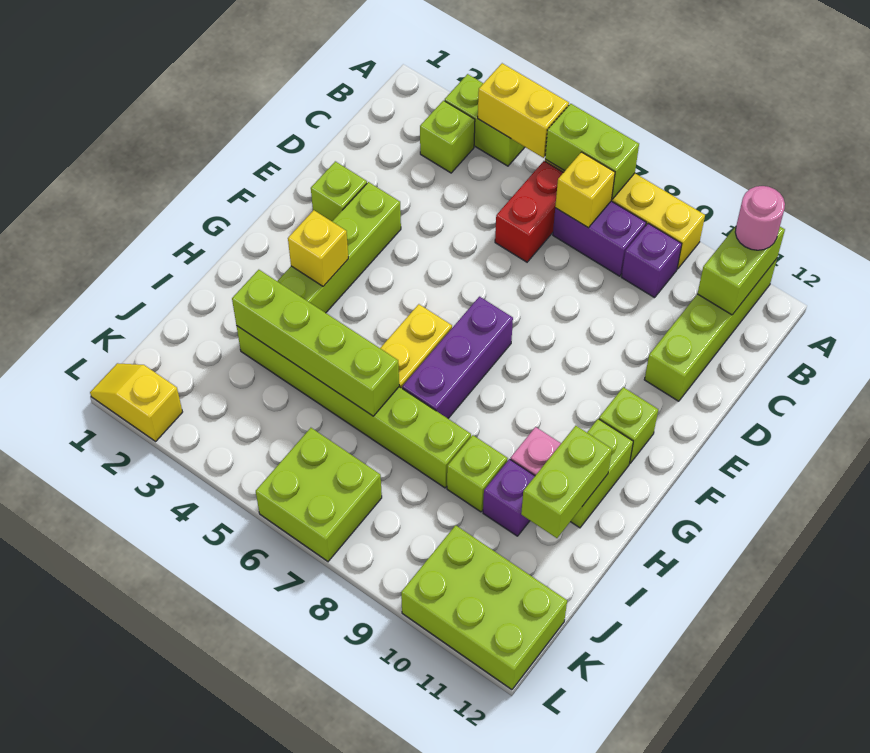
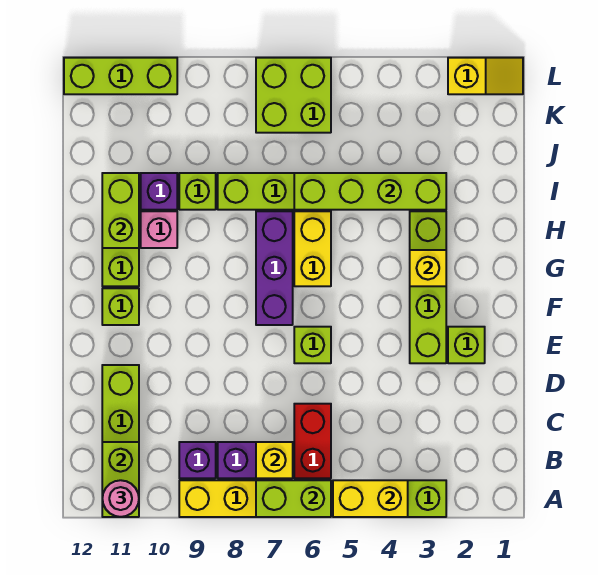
lime 1x1 brick [420,101,475,173] -> lime 1x1 brick moved to [294,327,331,363]
lime 2x3 brick [401,525,567,690] -> lime 1x3 brick [64,58,177,94]

